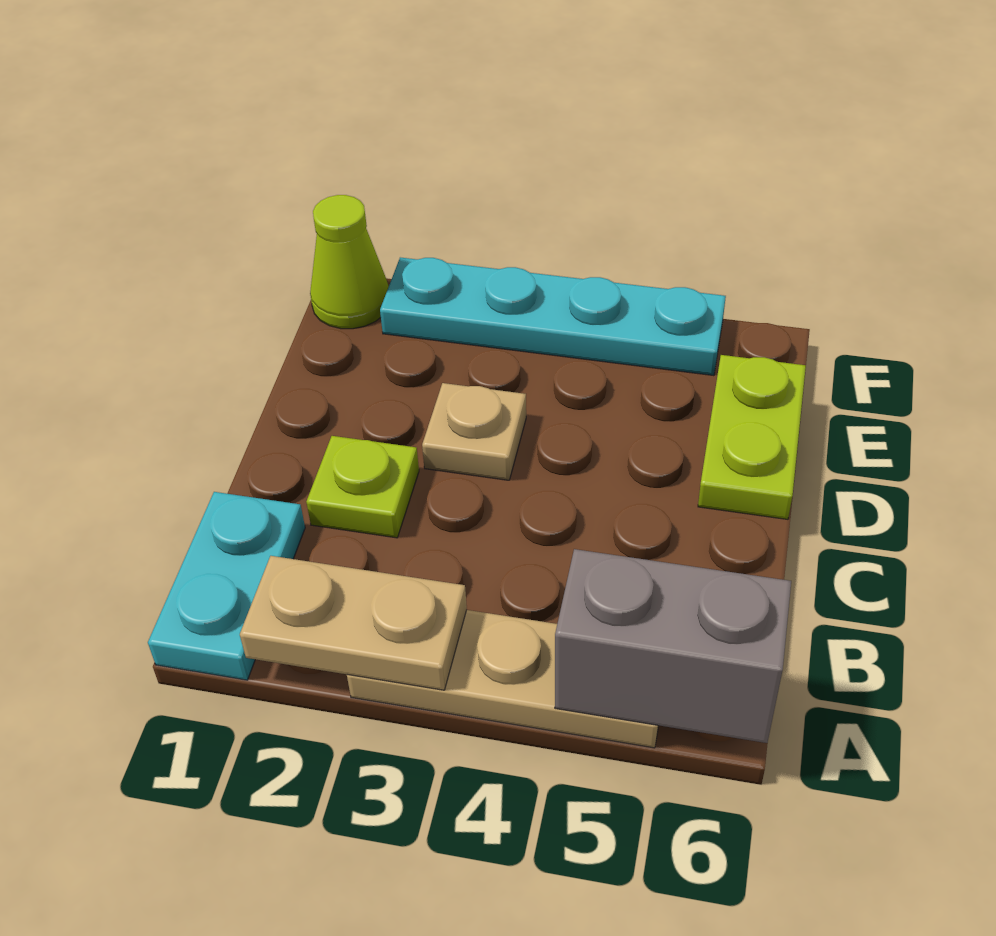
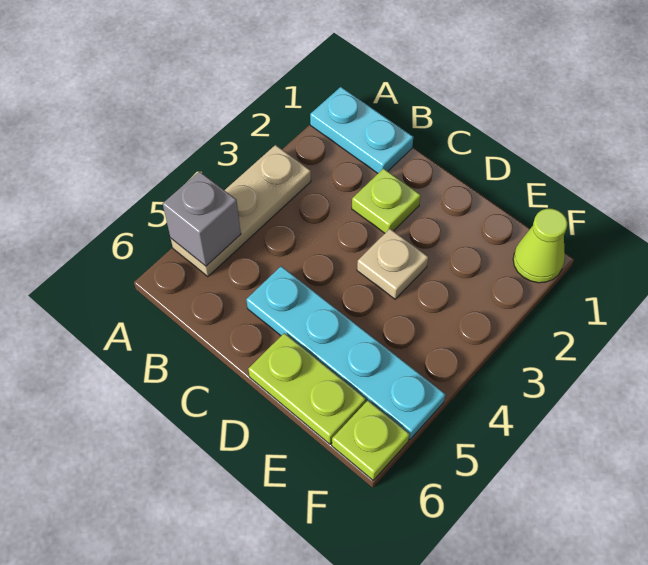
tan 1x2 plate [240,556,467,690] -> none
grey 1x2 brick [555,549,791,743] -> grey 1x1 brick [163,171,241,266]
cyan 1x4 plate [380,257,726,376] -> cyan 1x4 plate turned to [246,266,445,440]
none -> lime 1x1 plate [332,401,410,480]

